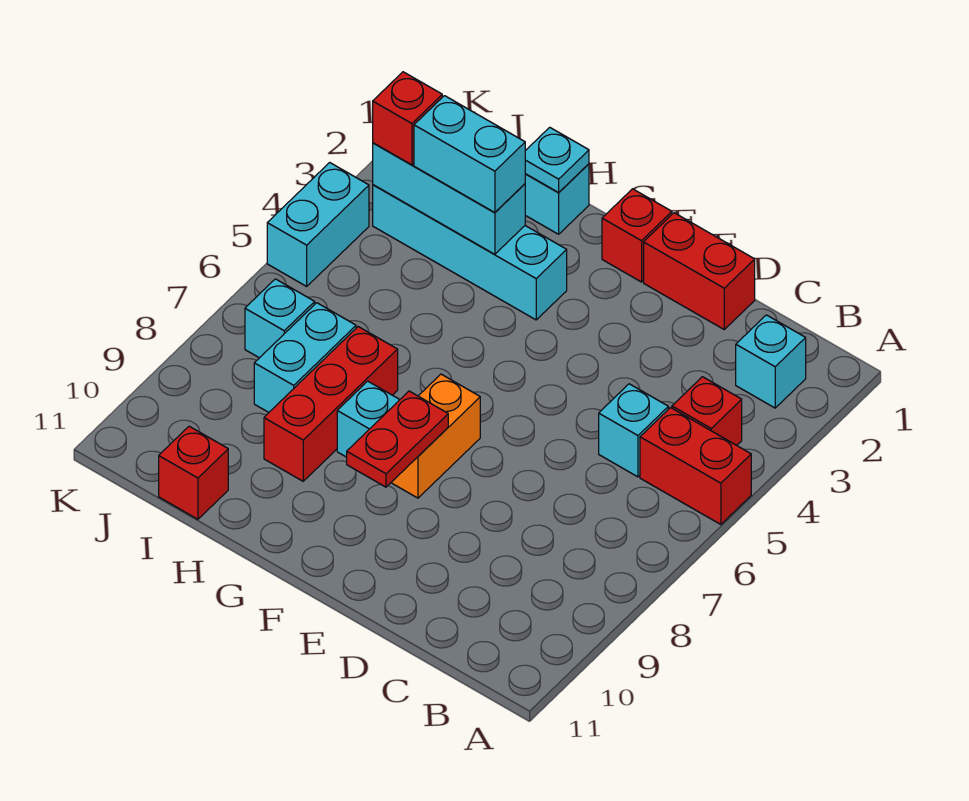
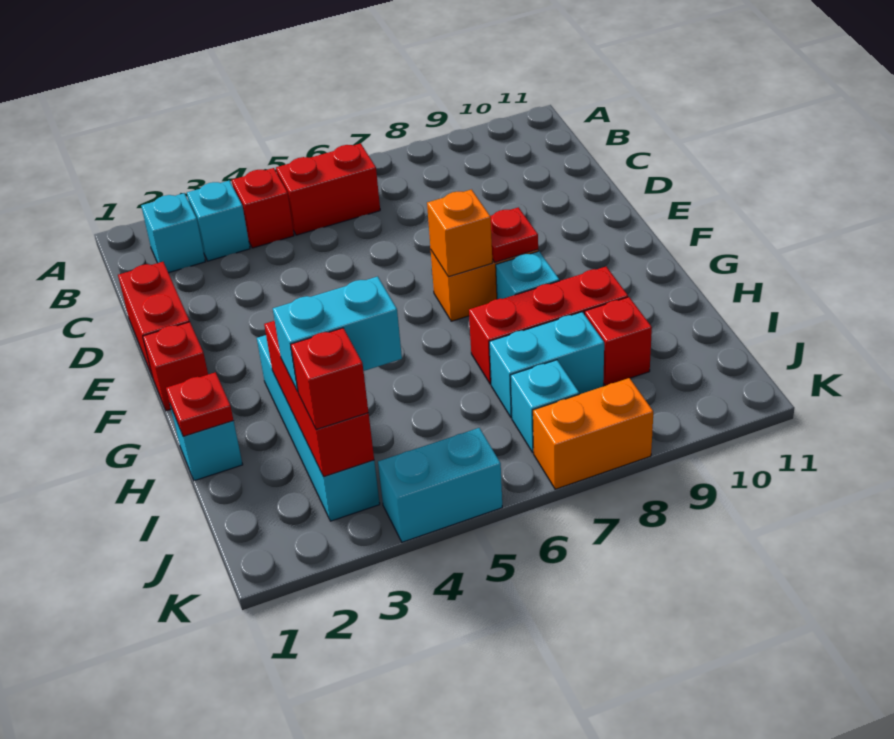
red 1x2 brick [640,408,751,524] -> red 1x2 brick turned to [276,143,380,235]
cyan 1x1 brick [599,384,668,477] -> cyan 1x1 brick moved to [187,181,250,261]
none -> orange 1x1 brick [427,190,492,277]
red 1x2 plate [347,391,448,487] -> red 1x1 plate [490,207,538,262]
cyan 1x1 plate [525,127,589,192] -> red 1x1 plate [166,372,233,437]
cyan 1x3 brick [373,143,525,254] -> red 1x3 brick [264,321,374,477]
cyan 1x2 brick [414,96,525,213] -> cyan 1x2 brick turned to [273,277,402,392]
red 1x1 brick [159,426,228,519] -> red 1x1 brick moved to [585,297,652,386]
none -> orange 1x2 brick [533,378,653,489]

